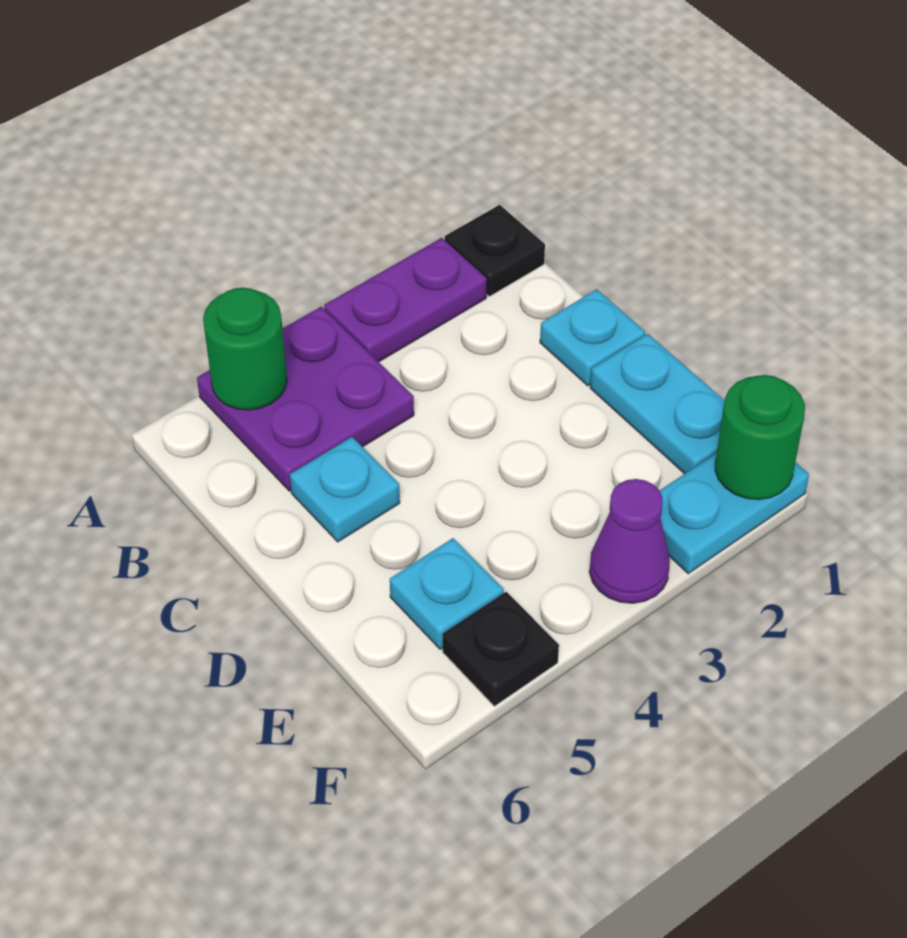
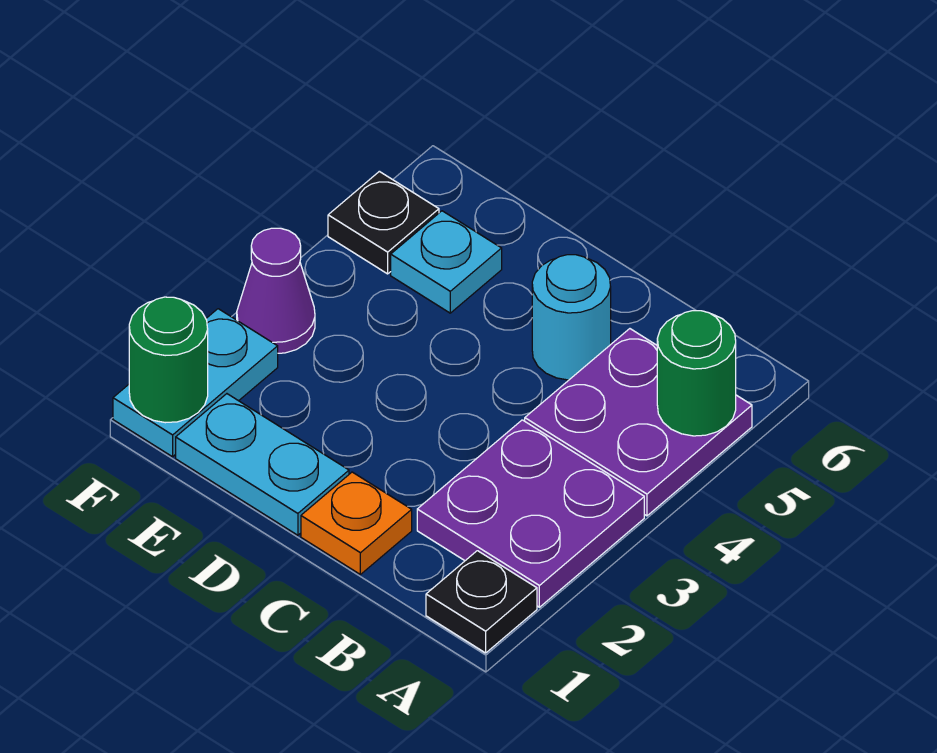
purple 1x2 plate [324,238,487,362] -> purple 2x2 plate [417,420,644,607]
cyan 1x1 plate [540,289,645,386] -> orange 1x1 plate [301,472,412,574]
cyan 1x1 plate [290,437,400,542] -> cyan 1x1 round brick [532,255,611,380]

